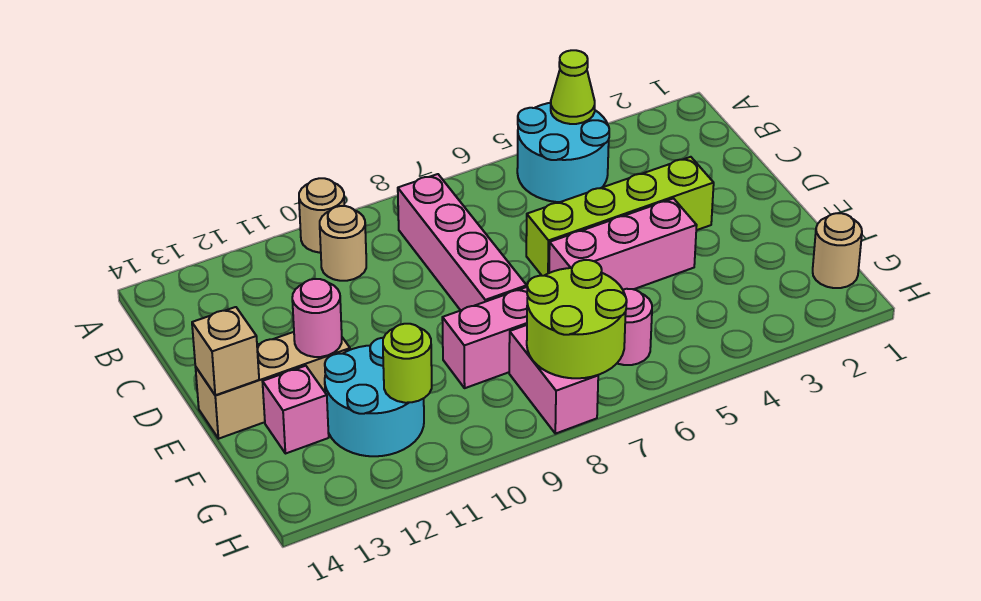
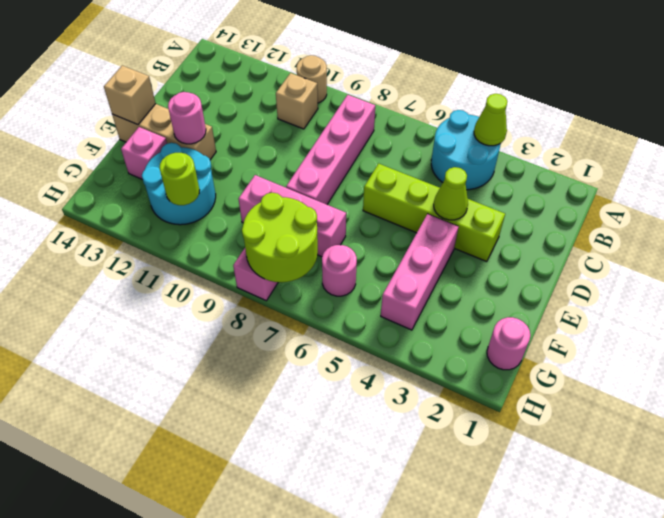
tan 1x1 round brick [320,206,366,281] -> tan 1x1 brick [276,73,318,129]
none -> lime 1x1 cone [434,167,468,220]
pink 1x3 brick [549,199,697,289] -> pink 1x3 brick turned to [381,214,458,330]
tan 1x1 round brick [813,213,862,288] -> pink 1x1 round brick [487,317,530,370]

